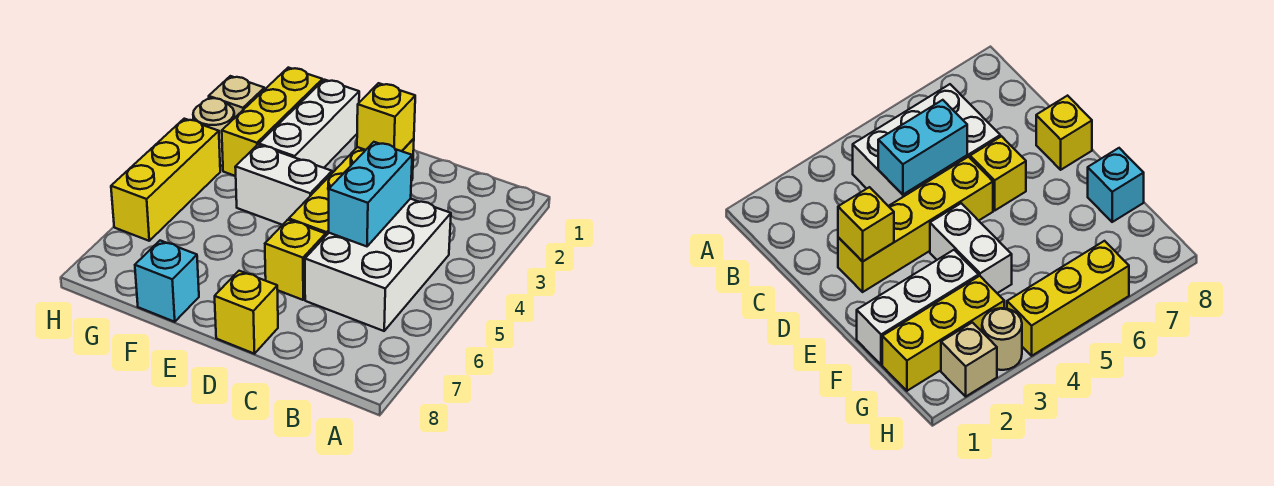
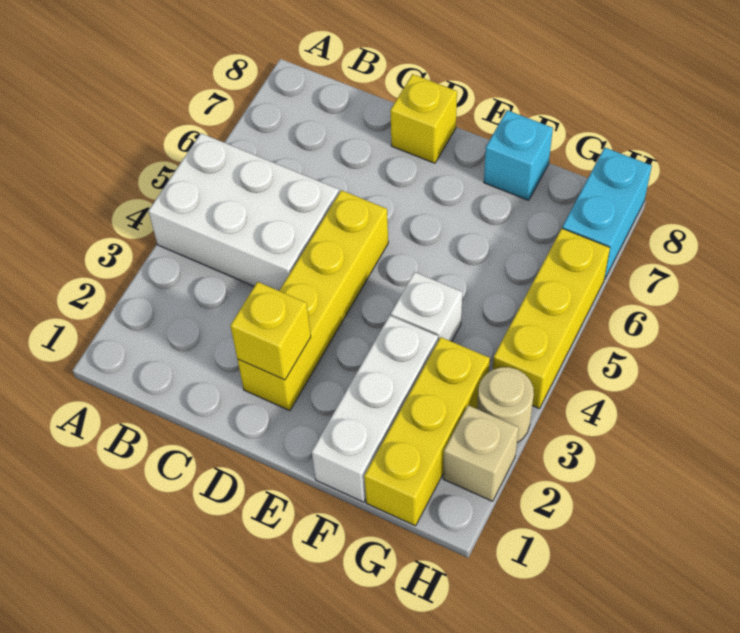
white 2x3 brick [305,199,451,331] -> white 2x3 brick turned to [149,133,339,291]
cyan 1x2 brick [329,142,412,246] -> cyan 1x2 brick moved to [562,147,652,279]
yellow 1x1 brick [265,220,326,300] -> none
white 1x2 brick [235,145,332,225] -> white 1x1 brick [391,272,462,342]

